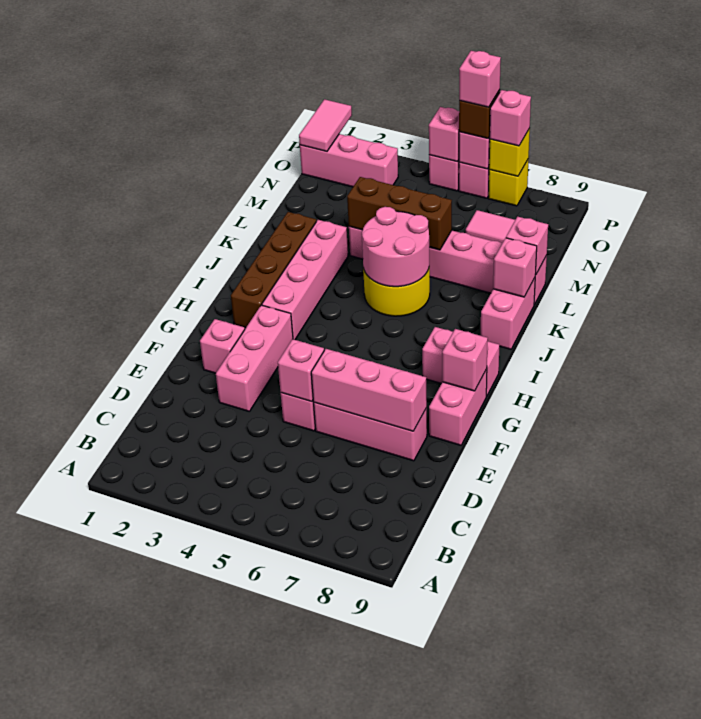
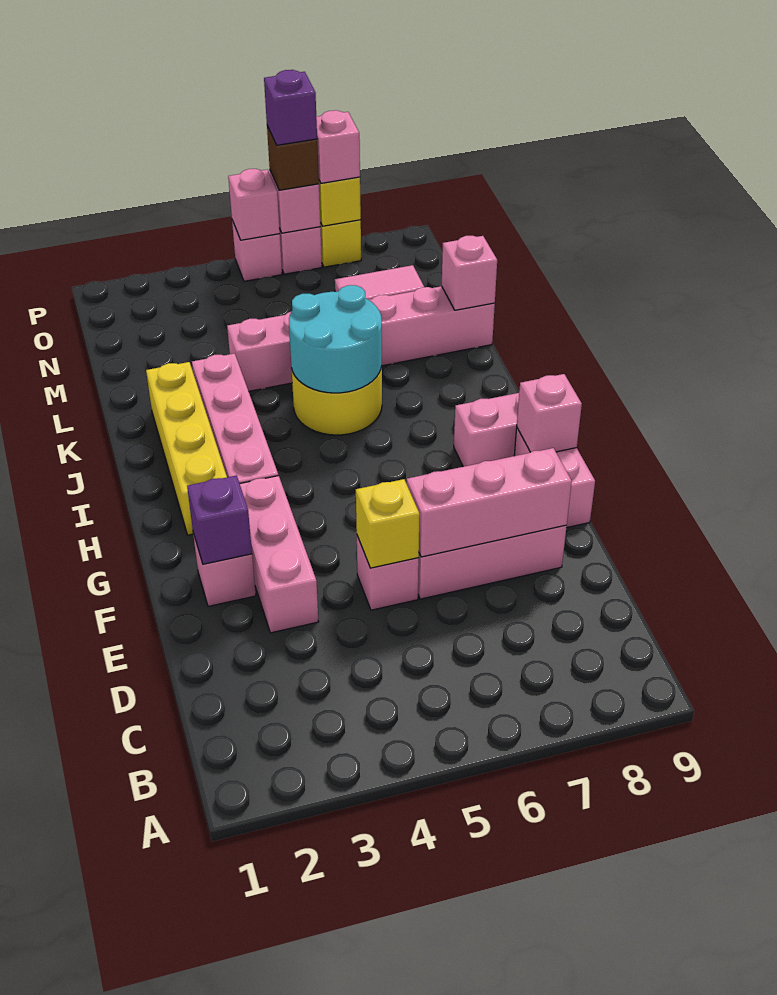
pink 1x1 brick [278,339,324,402] -> yellow 1x1 brick [356,479,420,568]
none -> purple 1x1 brick [187,476,252,564]
brown 1x4 brick [231,212,316,328] -> yellow 1x4 brick [146,362,227,535]
pink 2x2 round brick [362,207,430,287] -> cyan 2x2 round brick [289,285,382,393]
pink 1x2 brick [481,278,535,349] -> none
pink 1x1 brick [493,238,537,297] -> none
brown 1x3 brick [347,177,452,250] -> none
pink 1x3 brick [300,134,398,187] -> none
pink 1x2 tile [299,99,352,151] -> none
pink 1x1 brick [459,51,501,107] -> purple 1x1 brick [264,70,317,145]

